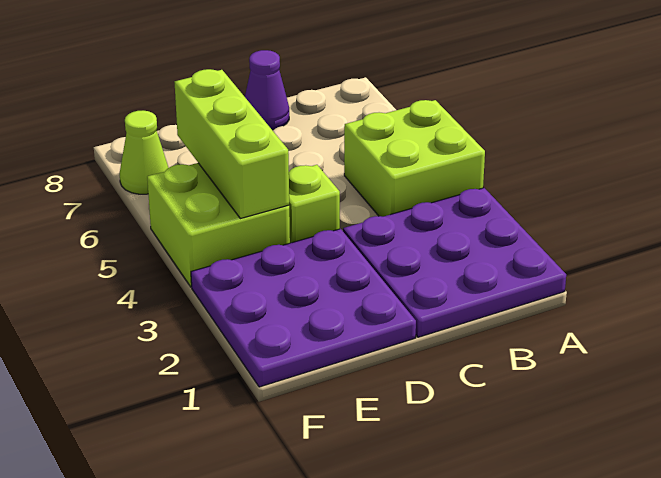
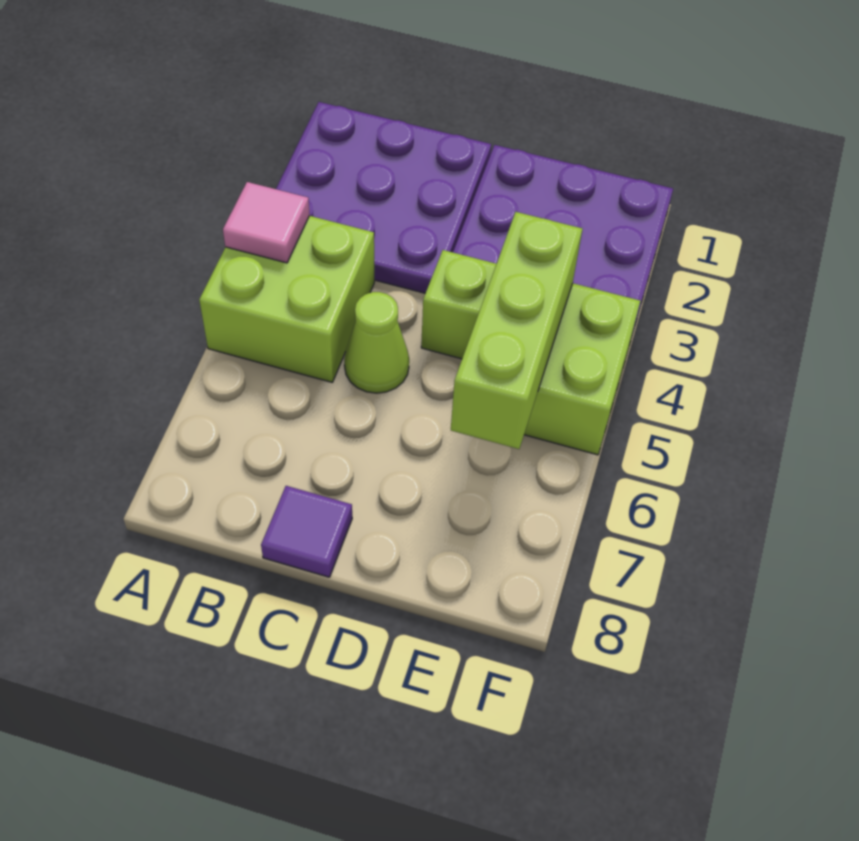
none -> pink 1x1 tile [223,182,310,263]
purple 1x1 cone [245,50,289,130] -> purple 1x1 tile [261,486,352,577]
lime 1x1 cone [120,111,168,194] -> lime 1x1 cone moved to [344,292,409,393]

